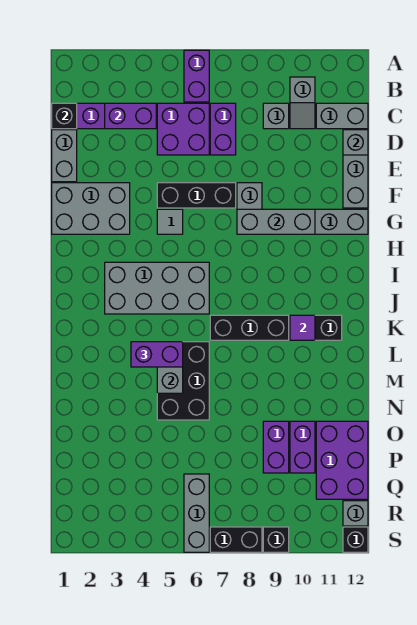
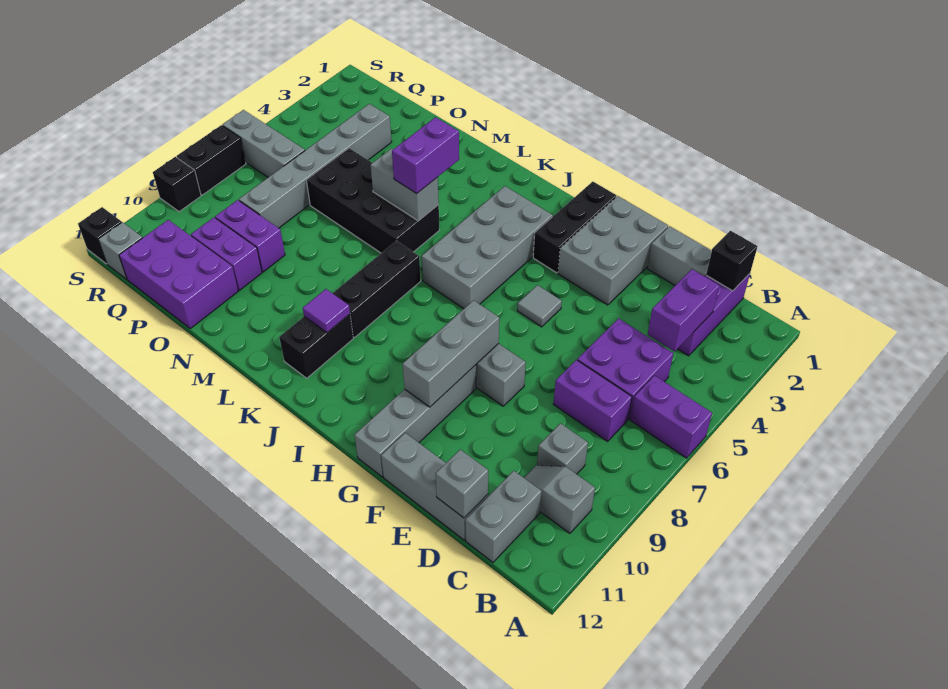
black 1x3 brick [157,183,236,208] -> black 1x3 brick moved to [533,182,617,273]
black 2x3 brick [157,342,209,420] -> black 2x4 brick [306,148,439,253]
none -> grey 1x6 brick [239,104,392,228]

